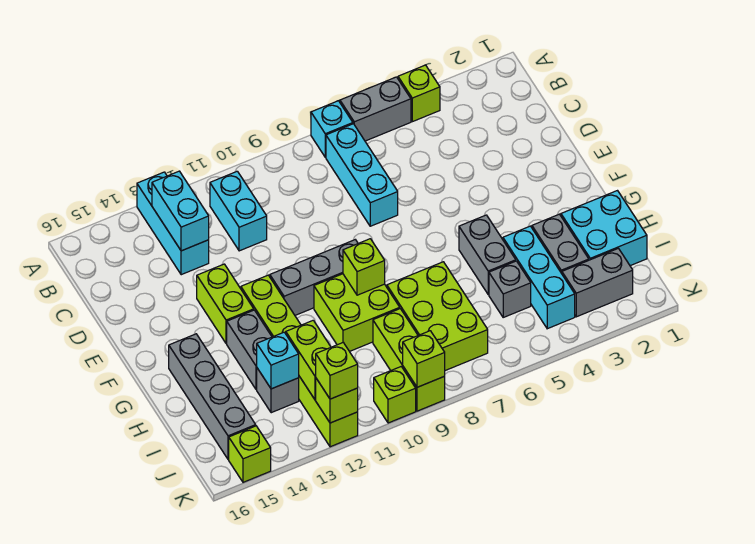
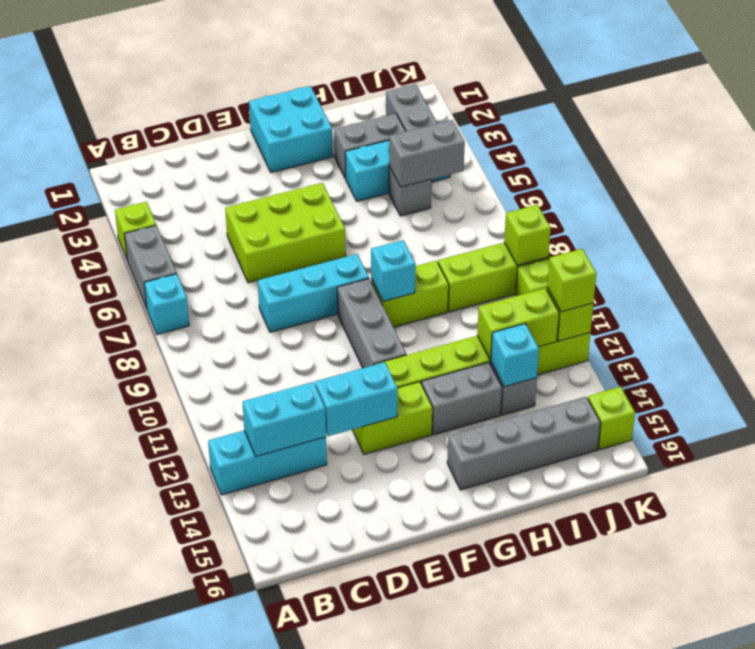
cyan 1x3 brick [326,124,398,226] -> cyan 1x3 brick moved to [258,254,369,332]
cyan 1x2 brick [210,171,267,251] -> cyan 1x2 brick moved to [315,362,398,436]
grey 1x2 brick [459,215,516,294] -> grey 1x2 brick moved to [389,120,465,187]
lime 2x2 brick [314,274,400,351] -> lime 1x2 brick [371,261,449,327]
lime 1x1 brick [343,239,385,295] -> cyan 1x1 brick [371,240,416,301]
cyan 2x2 brick [561,191,647,266] -> cyan 2x2 brick moved to [249,86,333,172]
lime 2x3 brick [387,262,488,371] -> lime 2x3 brick moved to [225,183,346,283]

